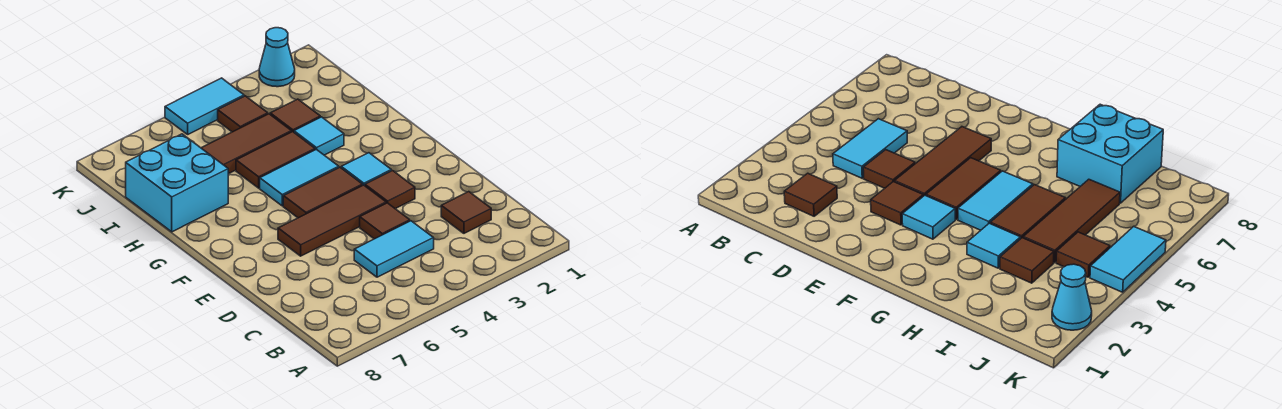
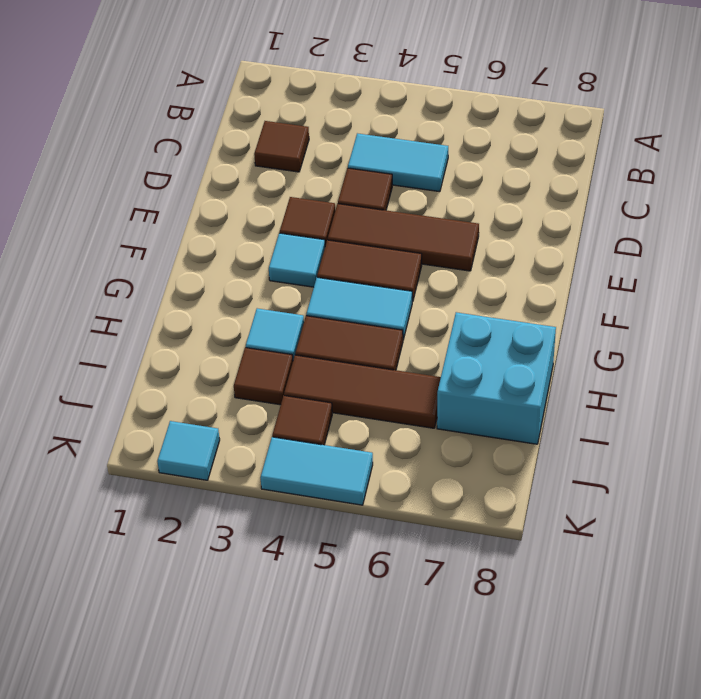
cyan 1x1 cone [259,28,295,87] -> cyan 1x1 tile [157,421,220,480]

